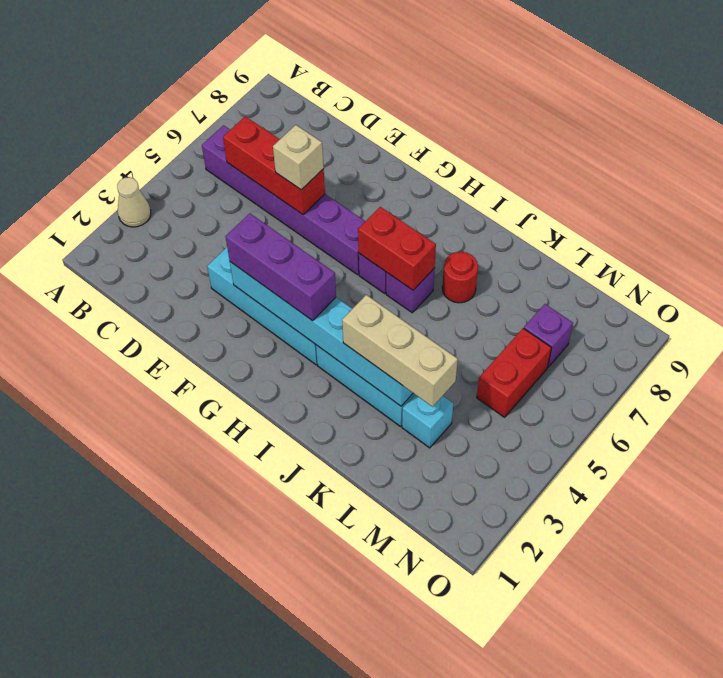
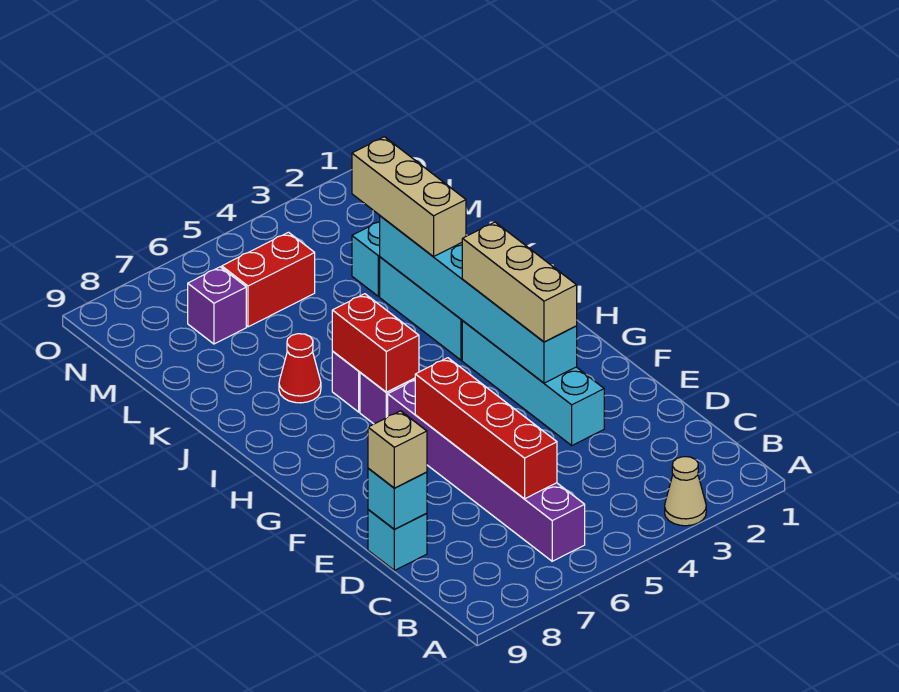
red 1x3 brick [223,116,325,214] -> red 1x4 brick [415,358,557,499]
none -> cyan 1x1 brick [368,510,427,570]
none -> cyan 1x1 brick [368,469,427,529]
tan 1x1 brick [273,125,324,190] -> tan 1x1 brick moved to [368,411,427,488]
purple 1x3 brick [226,213,336,321] -> tan 1x3 brick [462,222,577,342]
red 1x1 round brick [442,252,478,303] -> red 1x1 cone [279,334,321,403]

